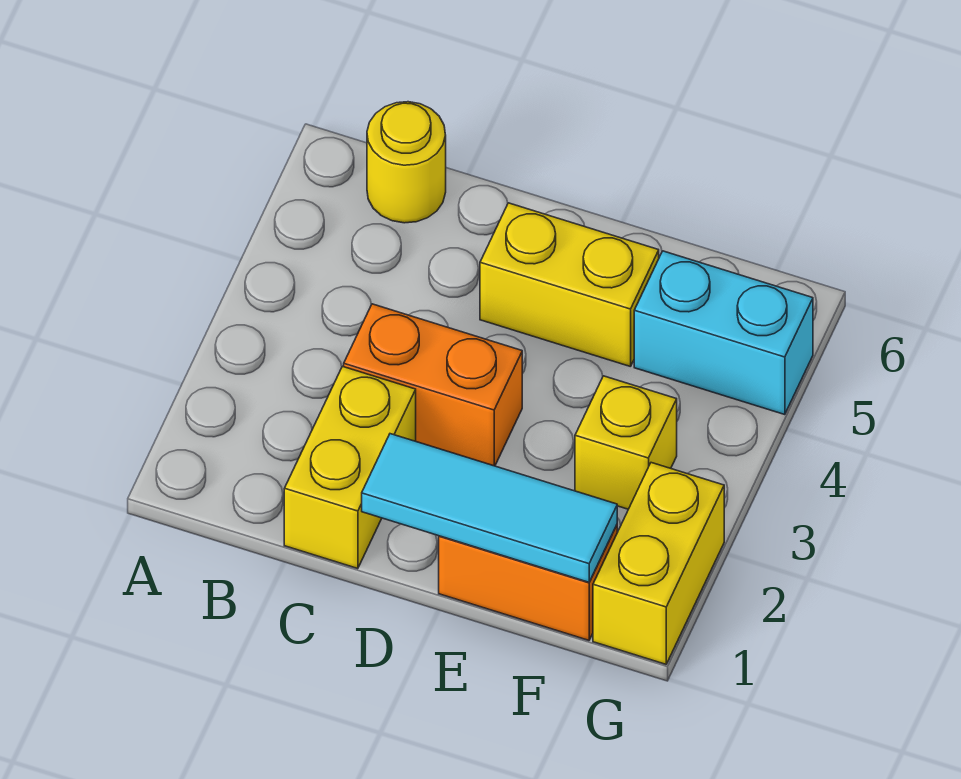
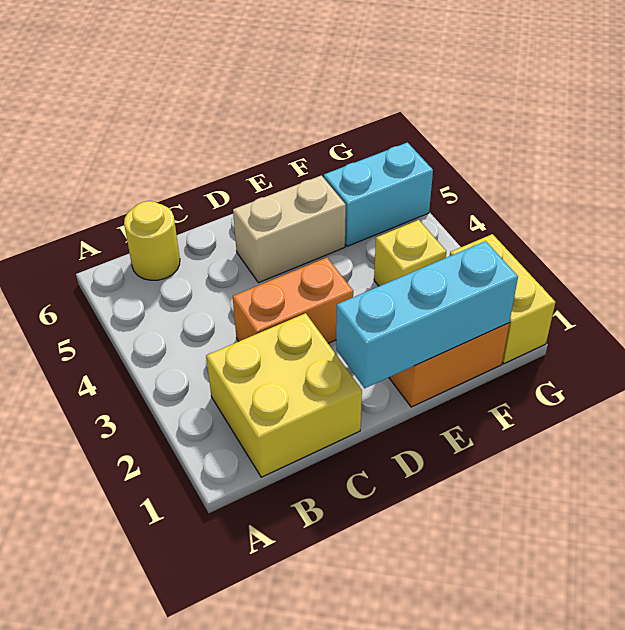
yellow 1x2 brick [284,366,416,569] -> yellow 2x2 brick [206,313,362,477]
cyan 1x3 tile [362,434,617,582] -> cyan 1x3 brick [336,241,518,388]
yellow 1x2 brick [480,203,659,367] -> tan 1x2 brick [233,175,346,283]

